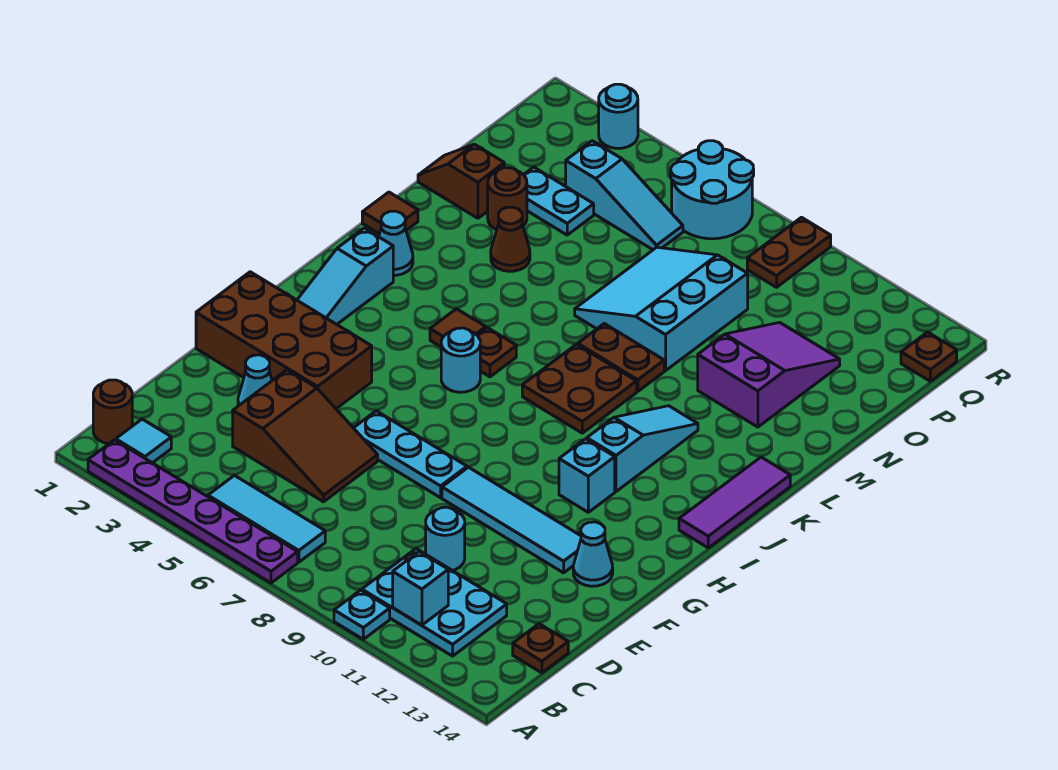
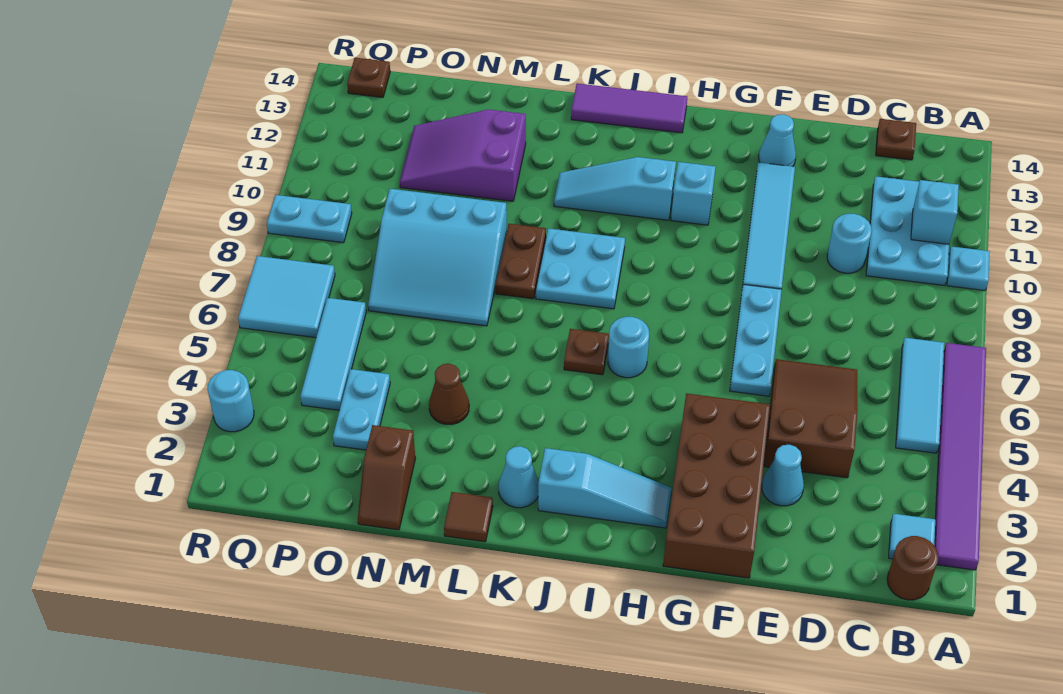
purple 1x6 plate [88,440,298,583] -> purple 1x6 tile [934,343,986,570]
brown 1x1 tile [430,309,486,347] -> none
brown 2x2 plate [522,344,637,433] -> cyan 2x2 plate [536,228,625,309]
brown 1x1 round brick [488,168,527,229] -> none
cyan 1x3 slope [566,141,683,250] -> cyan 1x3 tile [300,298,366,410]
cyan 2x2 round brick [671,141,754,239] -> cyan 2x2 tile [238,256,335,338]
brown 1x2 plate [747,217,831,287] -> cyan 1x2 plate [267,195,352,243]

